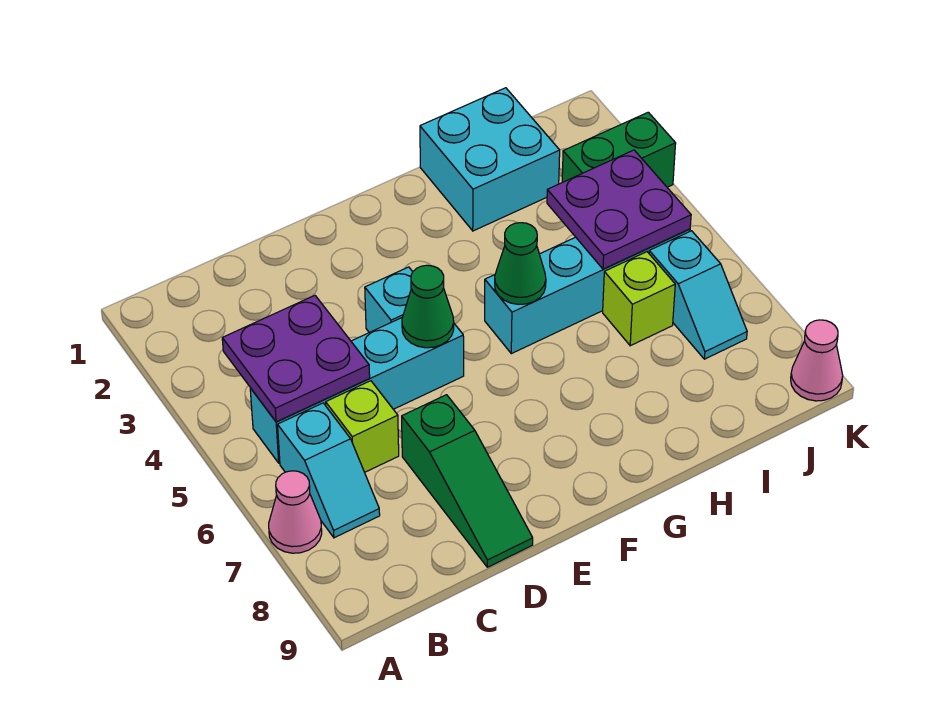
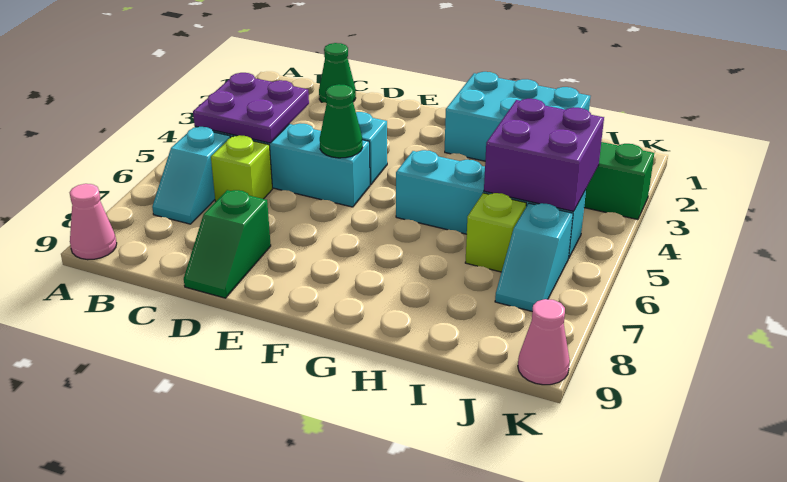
pink 1x1 cone [269,471,322,553] -> pink 1x1 cone moved to [70,184,117,260]
green 1x3 slope [402,395,533,567] -> green 1x2 slope [184,190,271,298]
green 1x1 cone [495,223,546,304] -> green 1x1 cone moved to [319,43,356,103]
cyan 2x2 brick [420,88,560,231] -> cyan 2x3 brick [445,72,590,161]
purple 2x2 plate [547,150,691,269] -> purple 2x2 brick [484,99,604,211]

